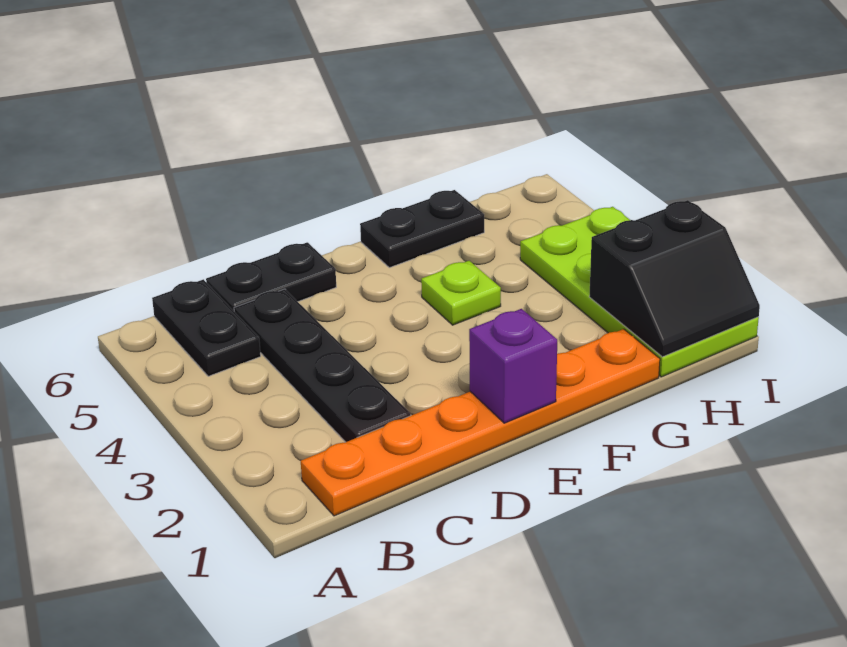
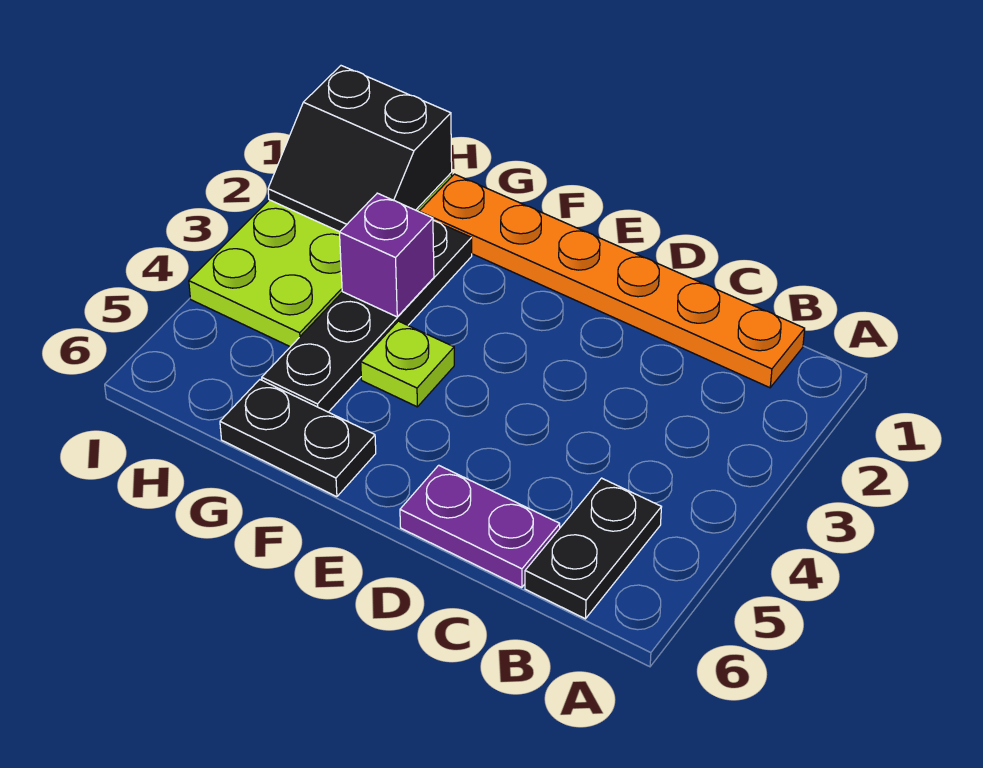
black 1x4 plate [234,289,411,442] -> black 1x4 plate moved to [262,221,472,412]
black 1x2 plate [206,242,336,311] -> purple 1x2 plate [400,465,560,587]
purple 1x1 brick [469,309,557,423] -> purple 1x1 brick moved to [340,193,434,317]
black 2x2 slope [589,200,760,357] -> black 2x2 slope turned to [268,66,452,232]

